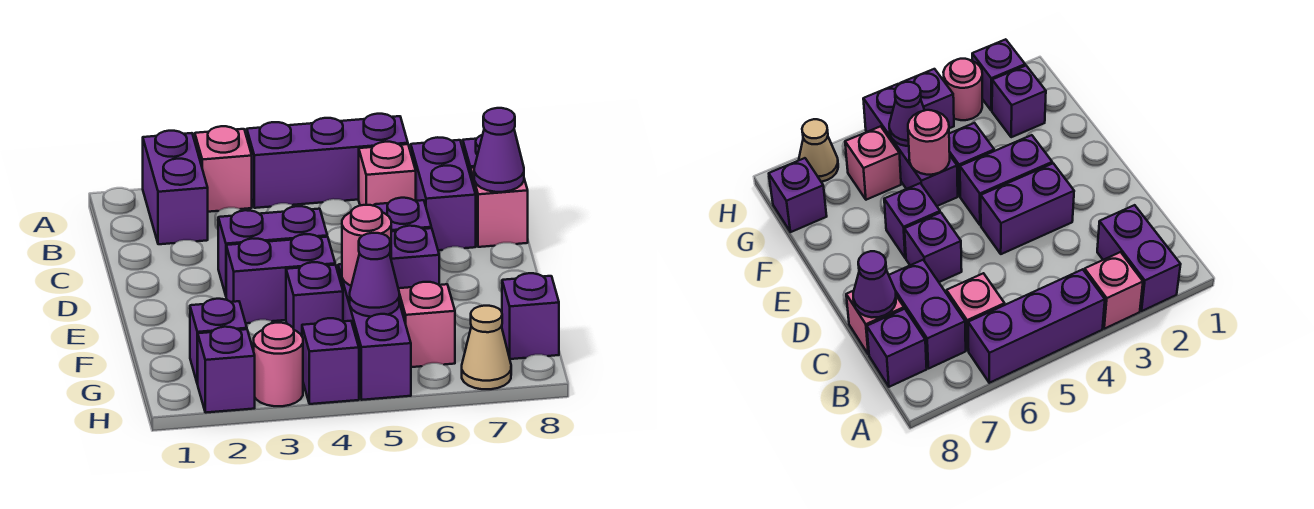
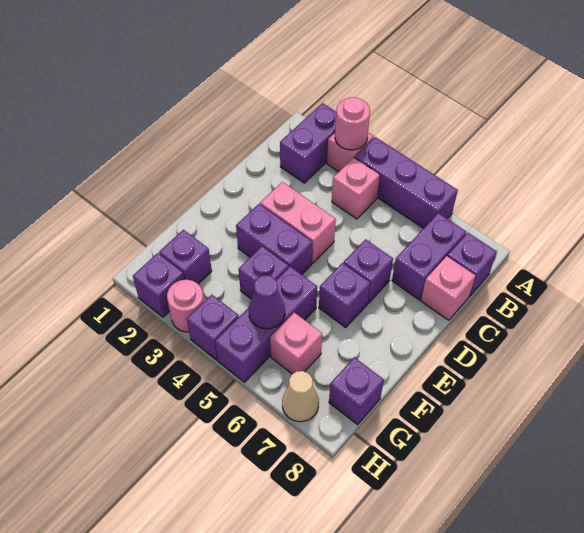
pink 1x1 brick [359,142,416,206] -> pink 1x1 brick moved to [332,158,380,219]
purple 1x1 cone [474,108,524,192] -> none
purple 1x2 brick [218,206,327,295] -> pink 1x2 brick [260,182,336,263]
pink 1x1 round brick [342,205,391,285] -> pink 1x1 round brick moved to [335,97,370,150]

